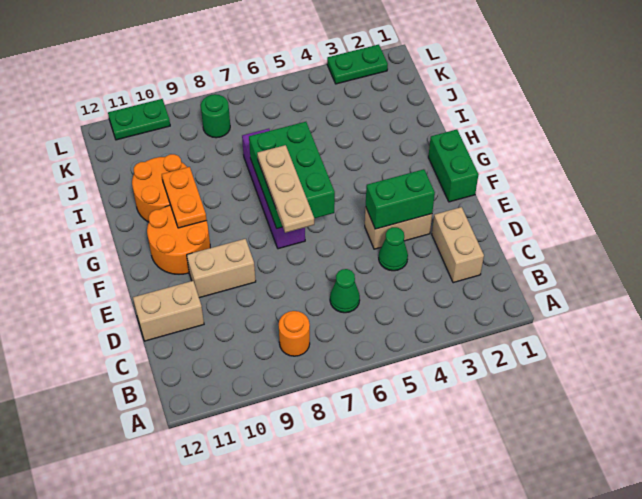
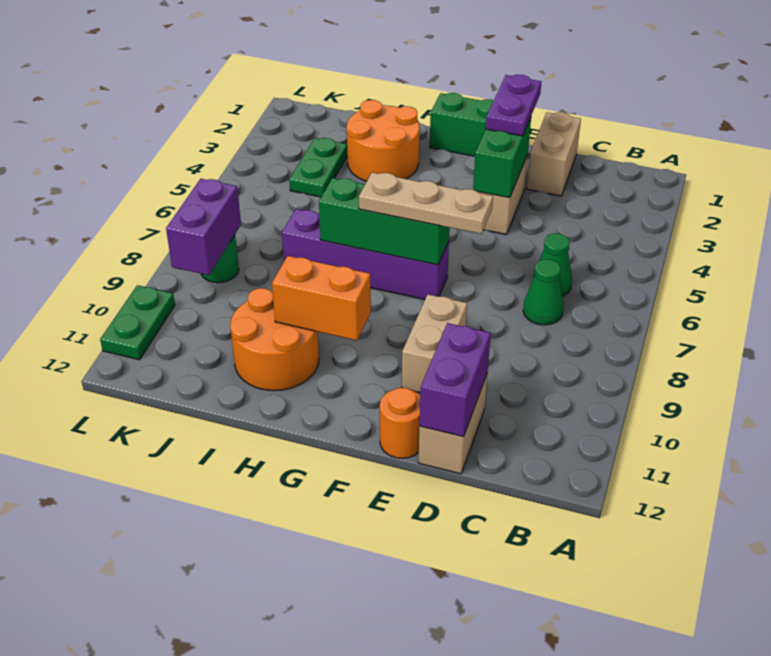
orange 1x1 round brick [279,311,310,356] -> orange 1x1 round brick moved to [380,388,420,458]
tan 1x2 brick [432,207,484,283] -> tan 1x2 brick turned to [527,112,581,196]
green 1x1 cone [379,227,408,271] -> green 1x1 cone moved to [523,259,563,325]
none -> purple 1x2 brick [420,323,491,437]
none -> purple 1x2 plate [486,75,541,136]
green 2x3 brick [249,122,335,229] -> green 1x3 brick [319,178,450,265]
orange 2x2 round brick [147,205,210,274] -> orange 2x2 round brick moved to [347,100,420,181]
orange 1x2 plate [162,167,207,228] -> orange 1x2 brick [272,256,371,340]
none -> purple 1x2 brick [166,179,241,275]
green 1x2 plate [327,45,388,84] -> green 1x2 plate moved to [289,138,347,197]

